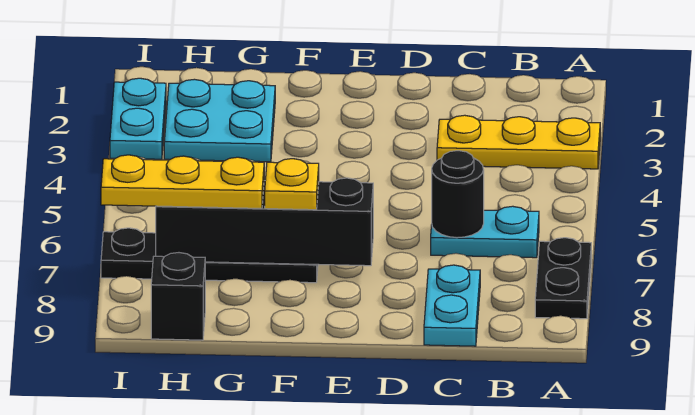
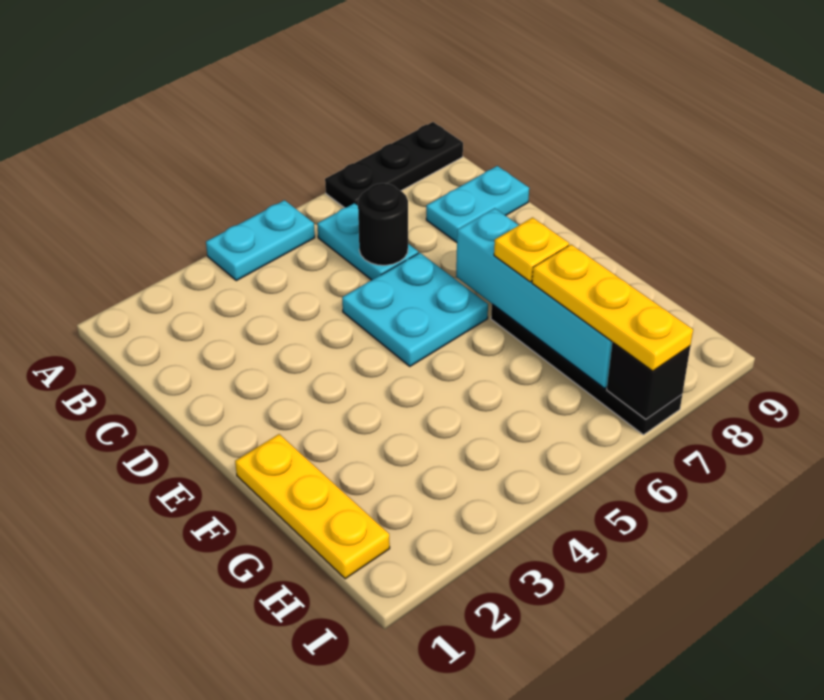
yellow 1x3 plate [437,115,600,169] -> yellow 1x3 plate moved to [235,434,390,579]
black 1x2 plate [535,238,591,319] -> black 1x3 plate [325,122,463,208]
black 1x4 brick [156,178,373,266] -> cyan 1x4 brick [456,208,613,389]
cyan 2x2 plate [164,79,275,162] -> cyan 2x2 plate moved to [342,253,488,366]
black 1x1 brick [151,253,205,340] -> black 1x1 brick moved to [607,343,690,419]
cyan 1x2 plate [110,78,166,159] -> cyan 1x2 plate moved to [206,200,315,281]

